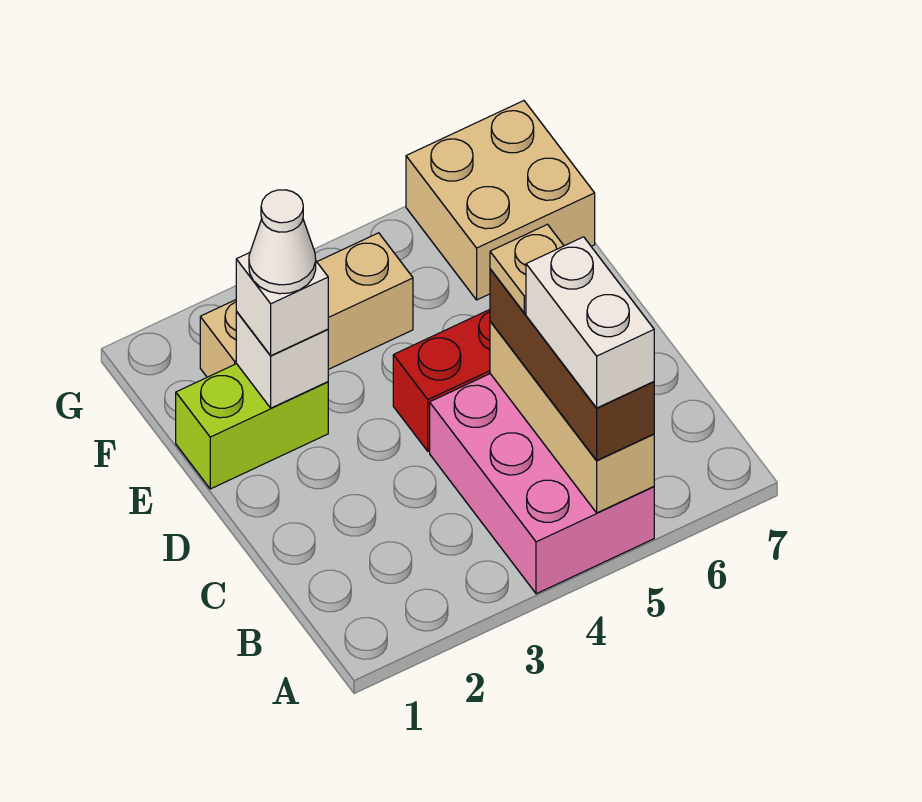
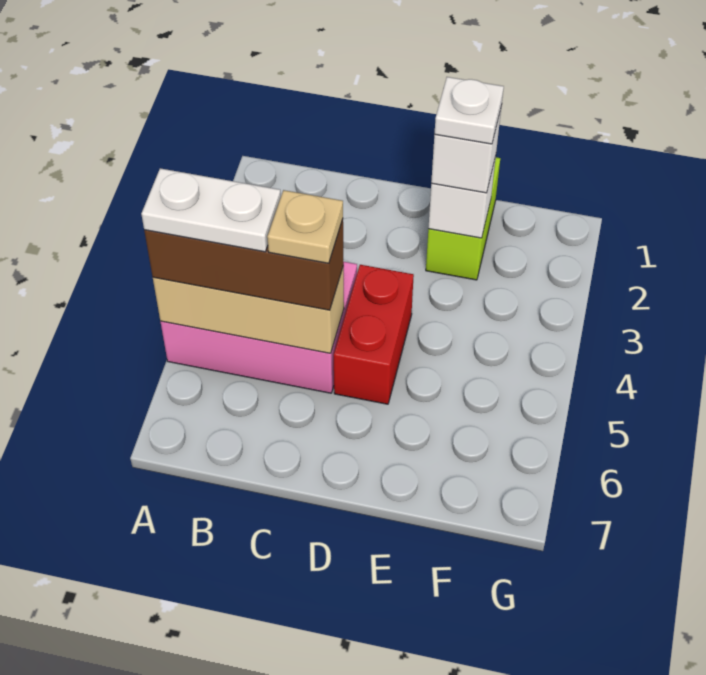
white 1x2 brick [526,237,654,408] -> white 1x2 plate [141,168,281,252]
white 1x1 cone [249,190,316,294] -> white 1x1 plate [435,77,504,144]
tan 1x3 brick [200,233,413,377] -> none
tan 2x2 brick [406,101,595,300] -> none

